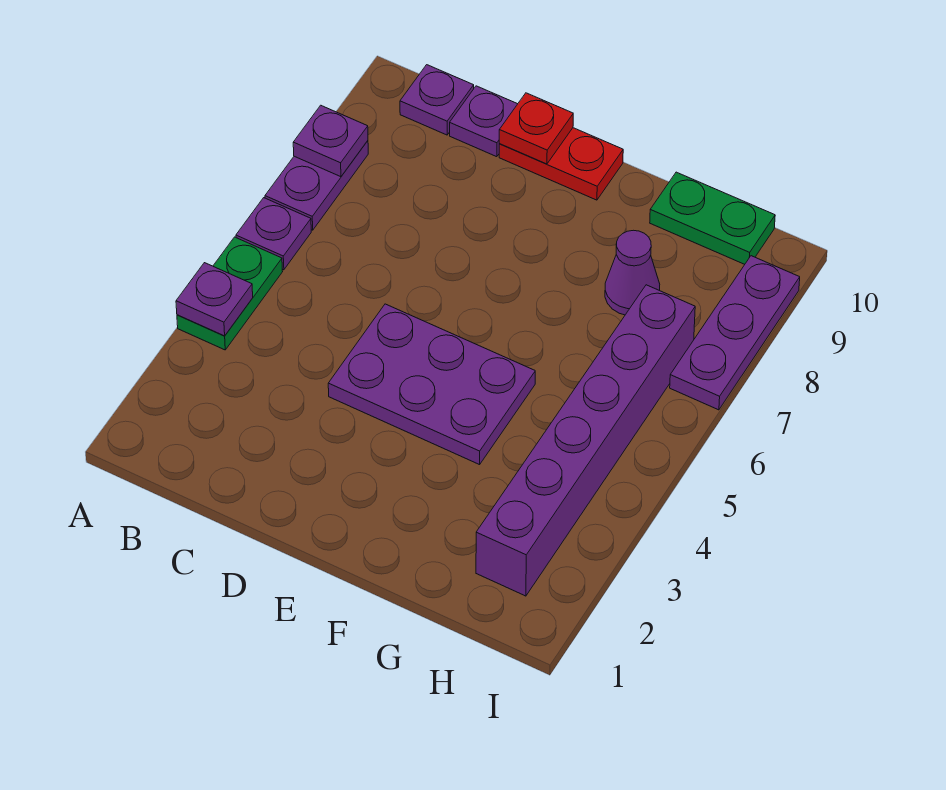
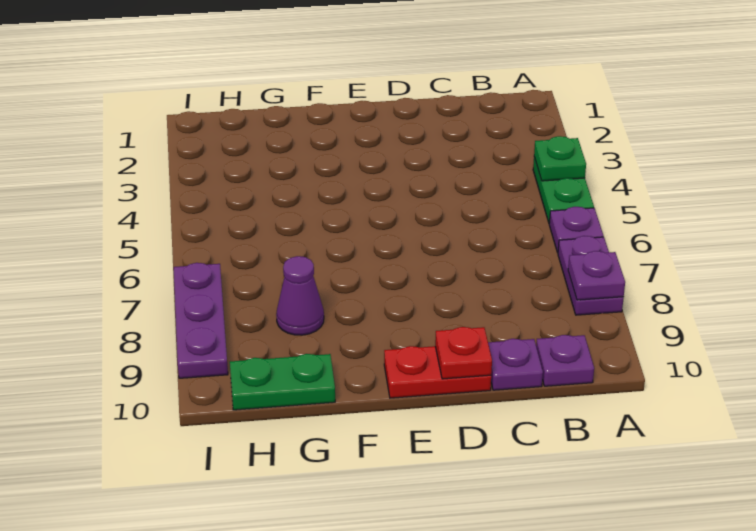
purple 1x1 plate [176,263,253,336] -> green 1x1 plate [534,136,586,181]
purple 2x3 plate [328,304,535,465] -> none
purple 1x6 brick [476,285,695,596] -> none

